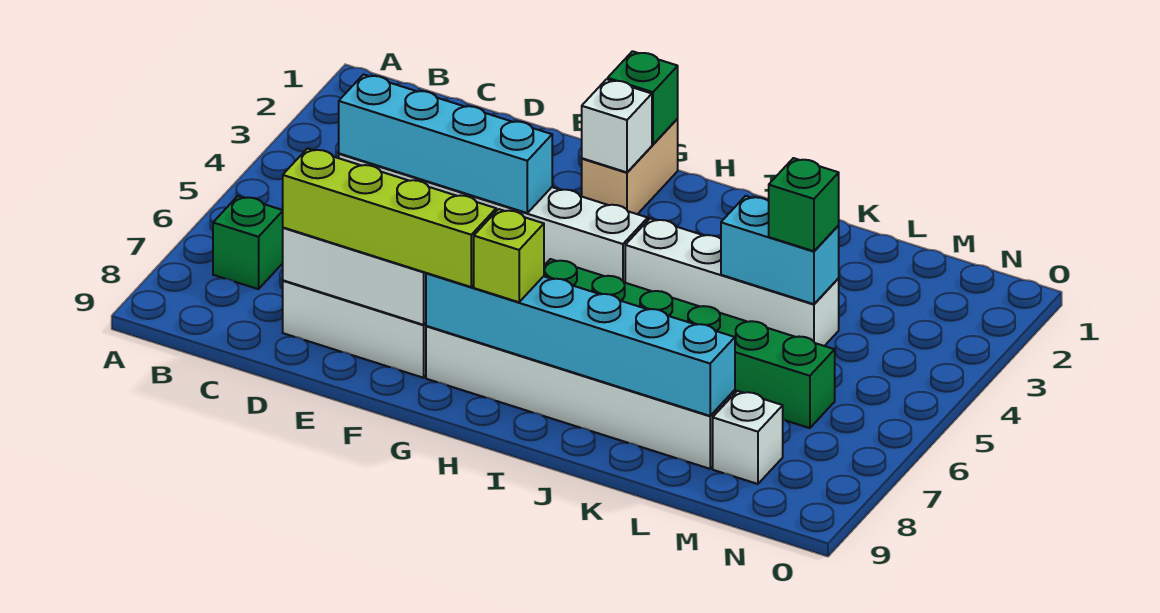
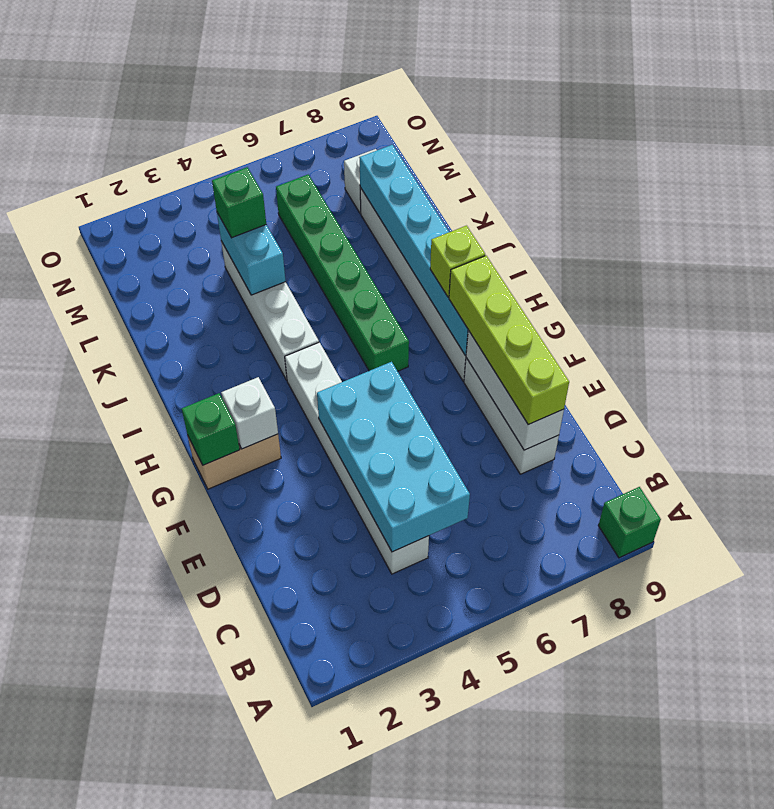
green 1x1 brick [213,196,283,289] -> green 1x1 brick moved to [598,487,661,558]
cyan 1x4 brick [339,74,552,213] -> cyan 2x4 brick [317,362,470,552]

